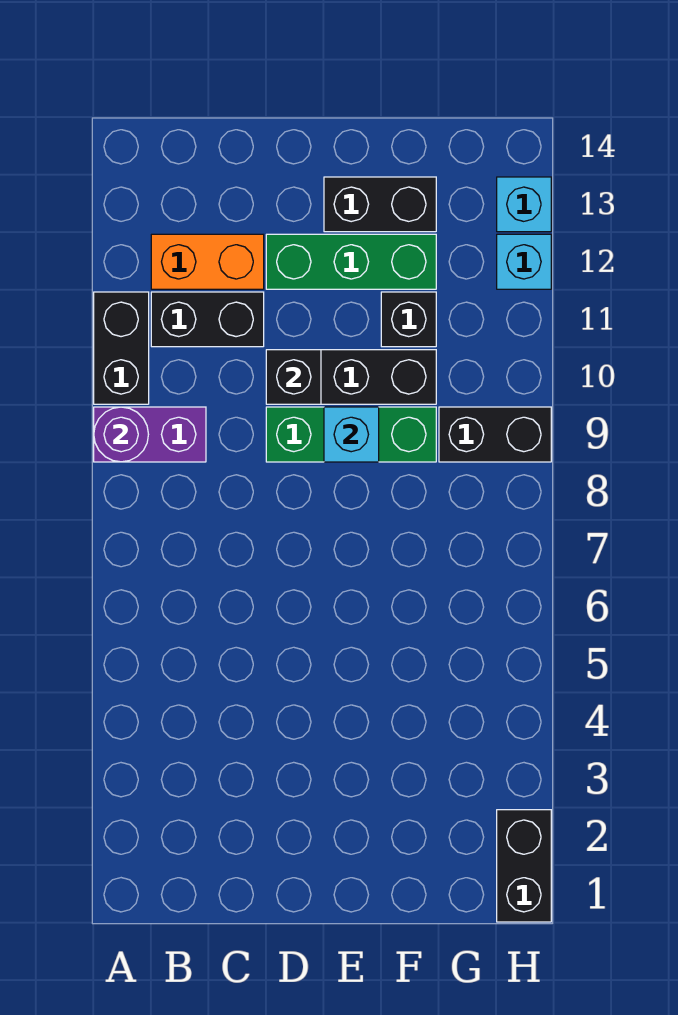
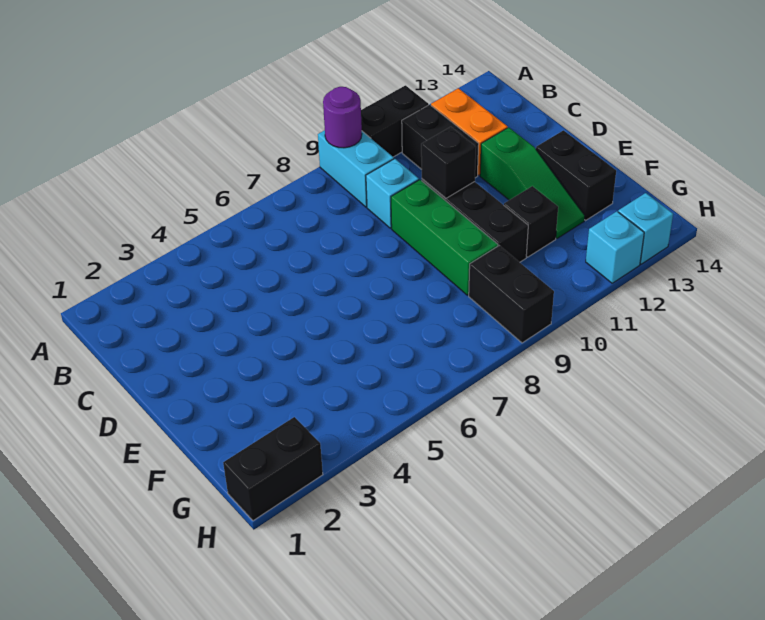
purple 1x2 brick [94,407,206,462] -> cyan 1x2 brick [318,130,394,207]
green 1x3 brick [266,234,436,289] -> green 1x3 slope [480,127,585,239]
cyan 1x1 brick [324,407,379,462] -> cyan 1x1 brick moved to [366,159,419,228]

